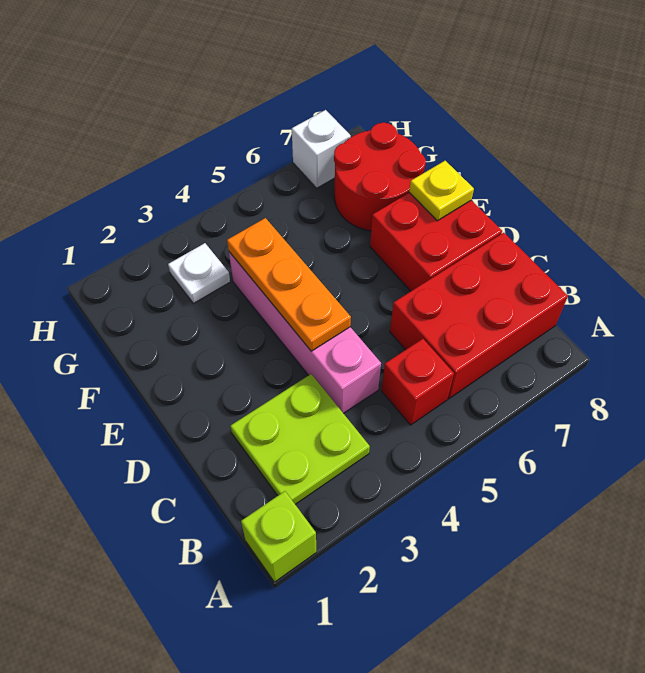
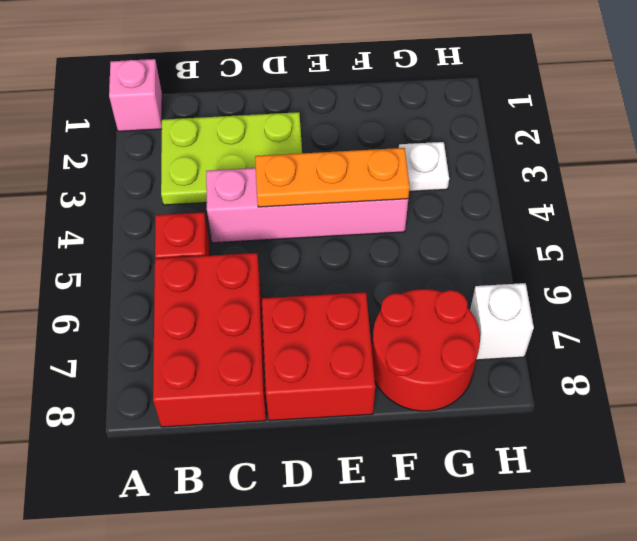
lime 1x1 brick [241,491,316,582] -> pink 1x1 brick [109,59,162,131]
lime 2x2 plate [230,374,370,504] -> lime 2x3 plate [161,112,302,205]
yellow 1x1 plate [409,161,474,221] -> none

